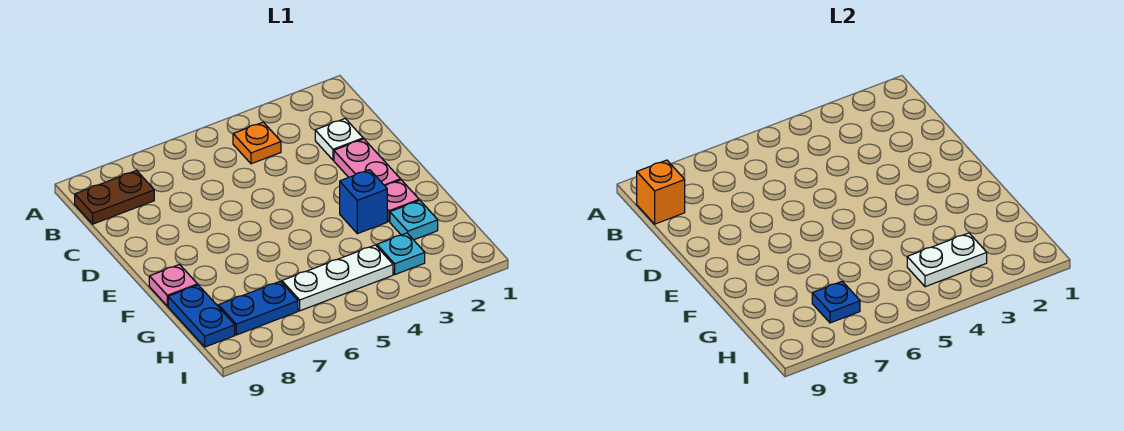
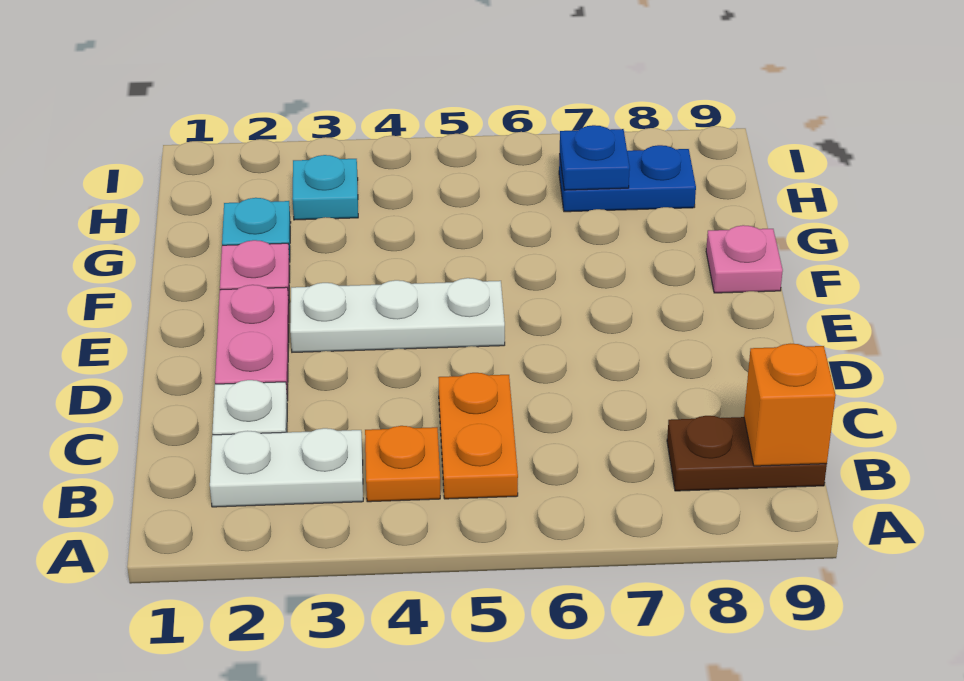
none -> orange 1x2 plate [438,373,518,499]
blue 1x1 brick [340,170,387,234] -> none
blue 1x2 plate [168,285,235,347] -> none
white 1x2 plate [907,233,987,287] -> white 1x2 plate moved to [210,428,363,507]
white 1x3 plate [282,245,393,311] -> white 1x3 plate moved to [290,278,505,352]

